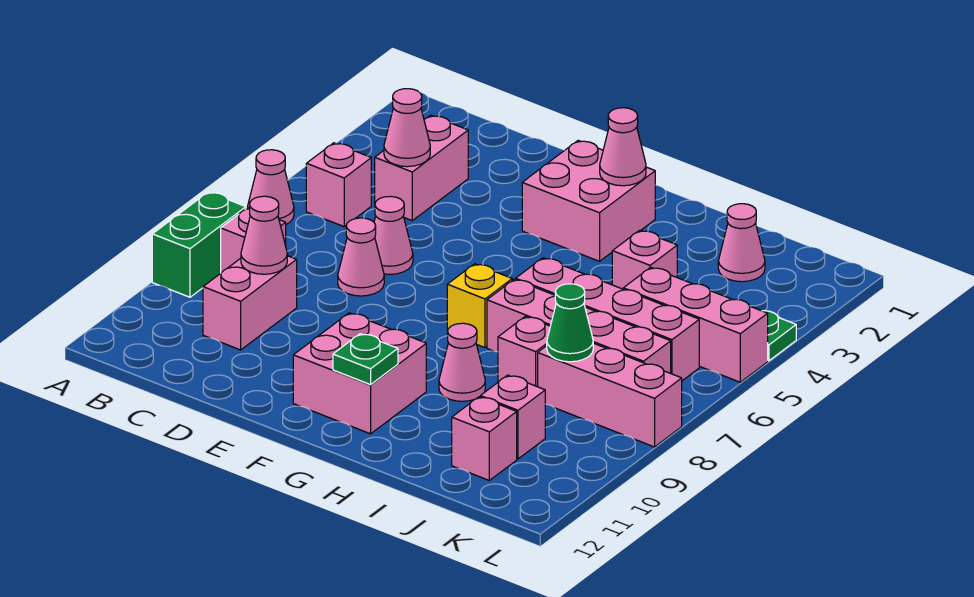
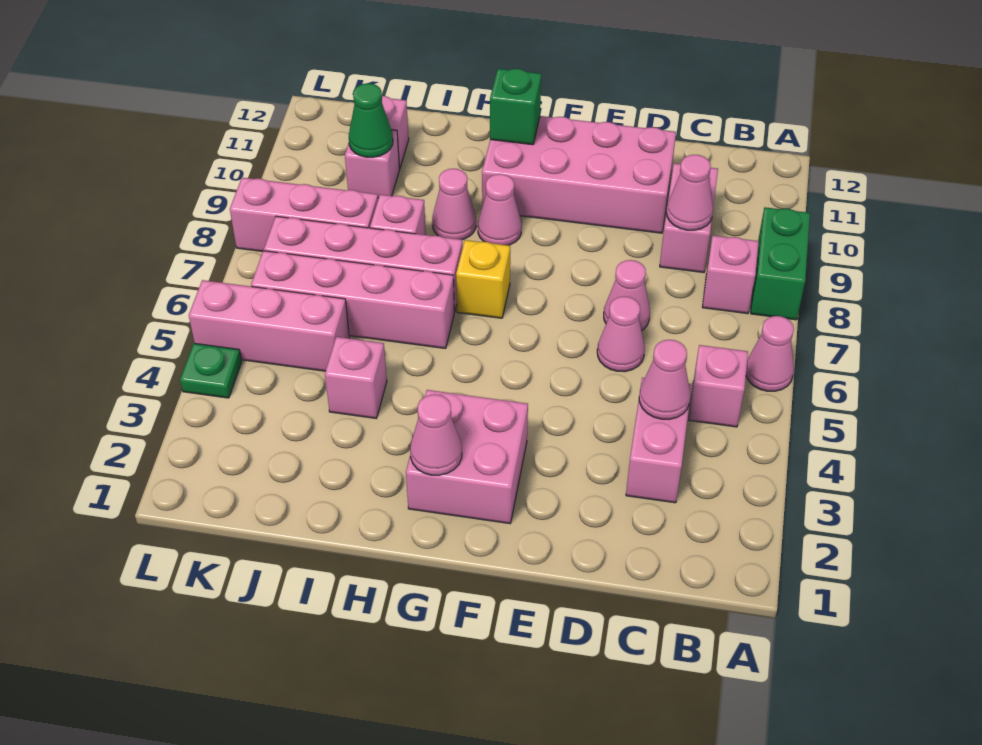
pink 2x2 brick [293,313,426,434] -> pink 2x4 brick [482,116,676,233]
green 1x1 plate [333,334,398,385] -> green 1x1 brick [490,69,541,145]
pink 1x1 cone [718,204,765,282] -> pink 1x1 cone moved to [478,174,522,245]
green 1x1 cone [547,284,593,362] -> green 1x1 cone moved to [349,83,393,157]

